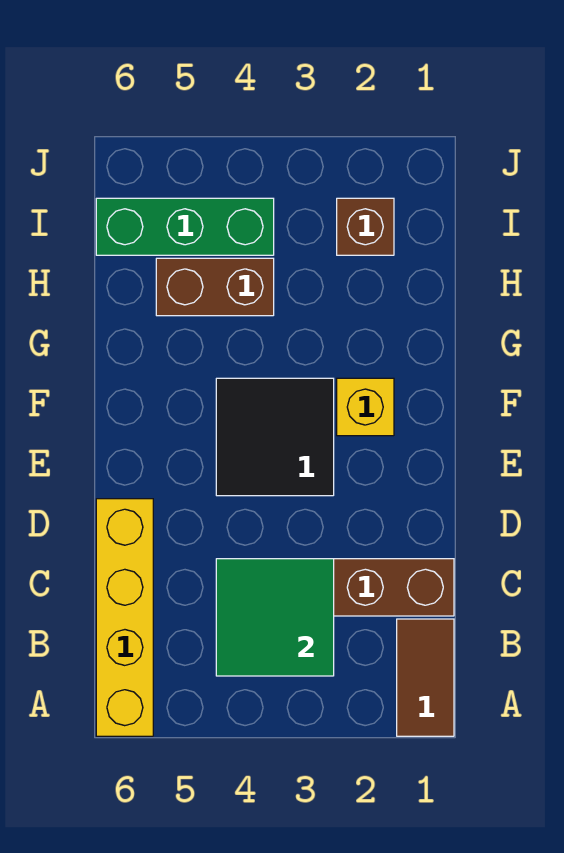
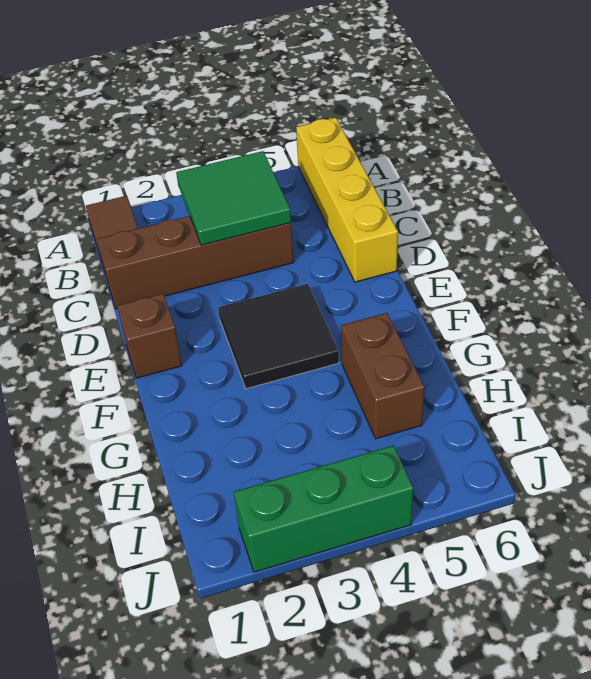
yellow 1x1 brick [337,378,394,436] -> none
brown 1x2 brick [156,258,274,316] -> brown 1x2 brick turned to [341,313,425,439]
brown 1x1 brick [337,198,394,255] -> brown 1x1 brick moved to [117,294,182,378]
green 1x3 brick [96,198,274,255] -> green 1x3 brick moved to [234,445,413,572]

